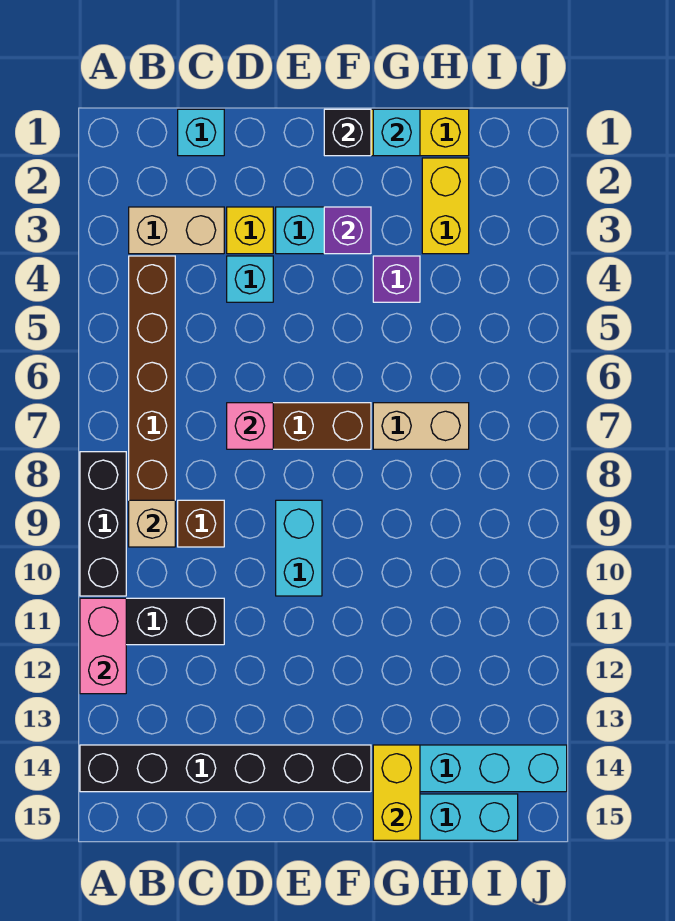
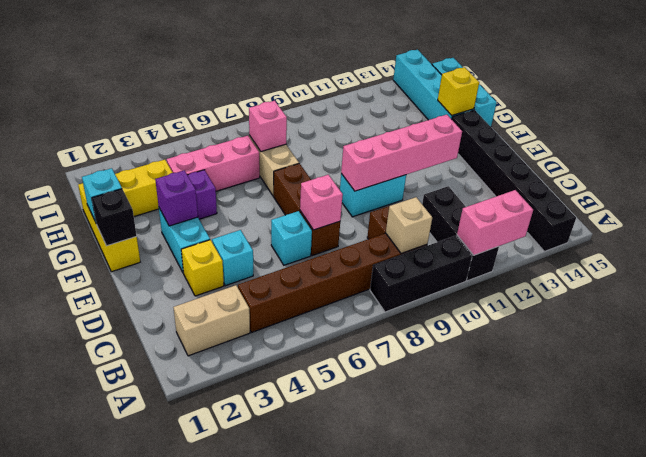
tan 1x2 brick [129,207,224,254] -> tan 1x2 brick turned to [173,285,250,356]
cyan 1x1 brick [178,109,224,156] -> cyan 1x1 brick moved to [271,211,312,265]
none -> pink 1x4 brick [341,115,462,191]
yellow 1x2 brick [373,745,420,840] -> yellow 1x1 brick [438,67,479,115]
none -> pink 1x3 brick [167,136,260,191]
none -> pink 1x1 brick [249,101,287,151]

